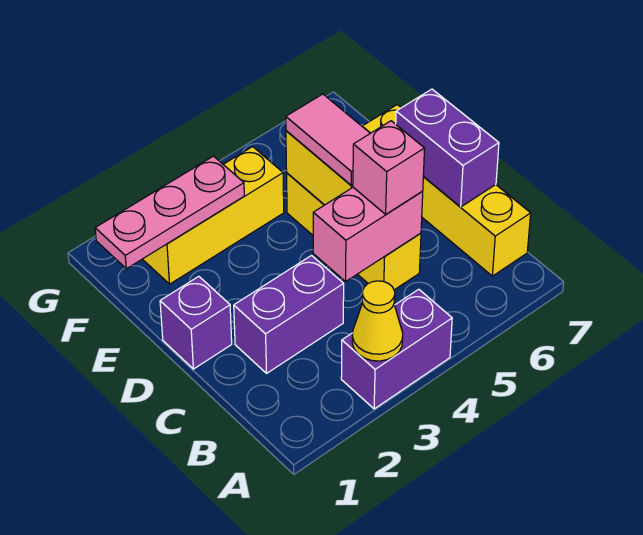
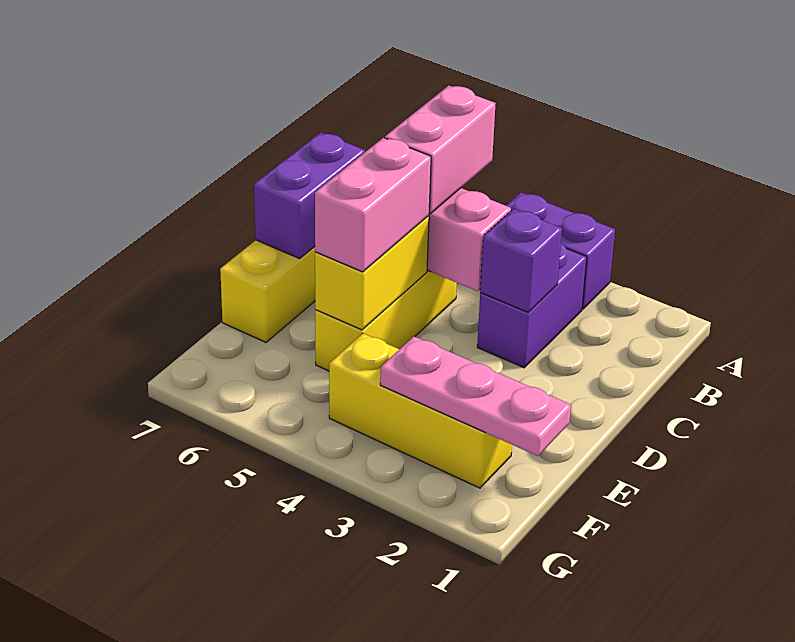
yellow 1x1 cone [352,281,403,361] -> none
purple 1x2 brick [234,256,344,373] -> purple 1x2 brick turned to [477,244,587,368]
pink 1x1 brick [353,121,425,214] -> pink 1x2 brick [385,86,496,214]
purple 1x1 brick [160,276,232,369] -> purple 1x1 brick moved to [480,209,562,312]
pink 1x2 tile [286,94,370,185] -> pink 1x2 brick [315,138,431,272]

